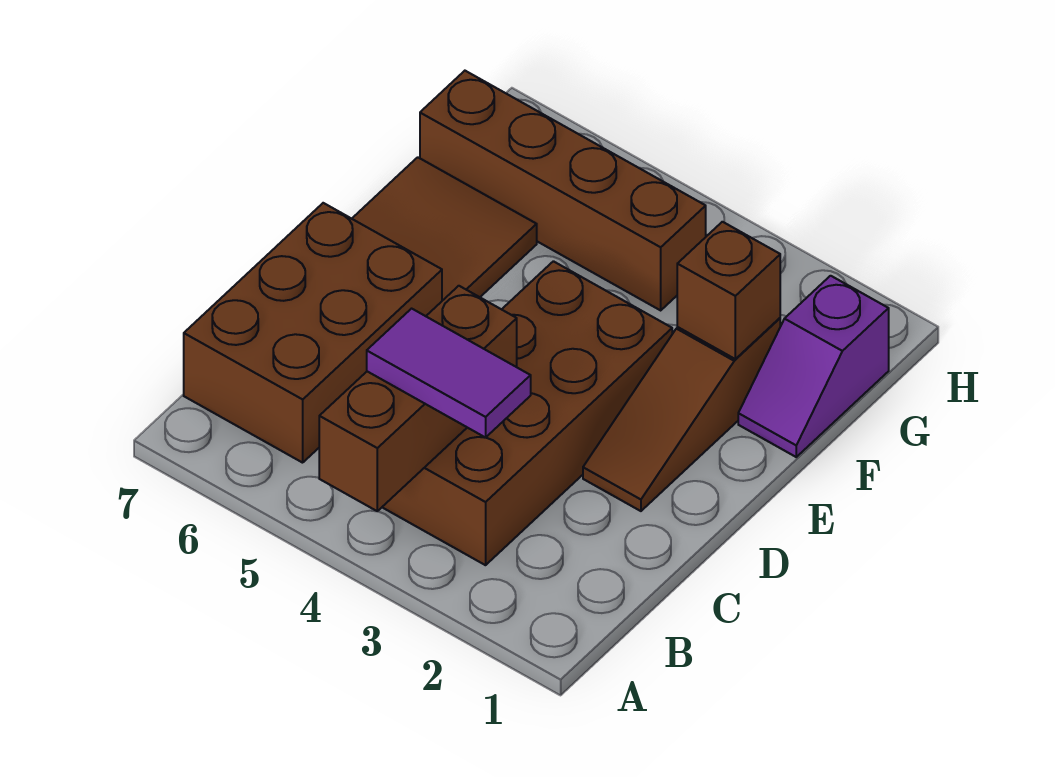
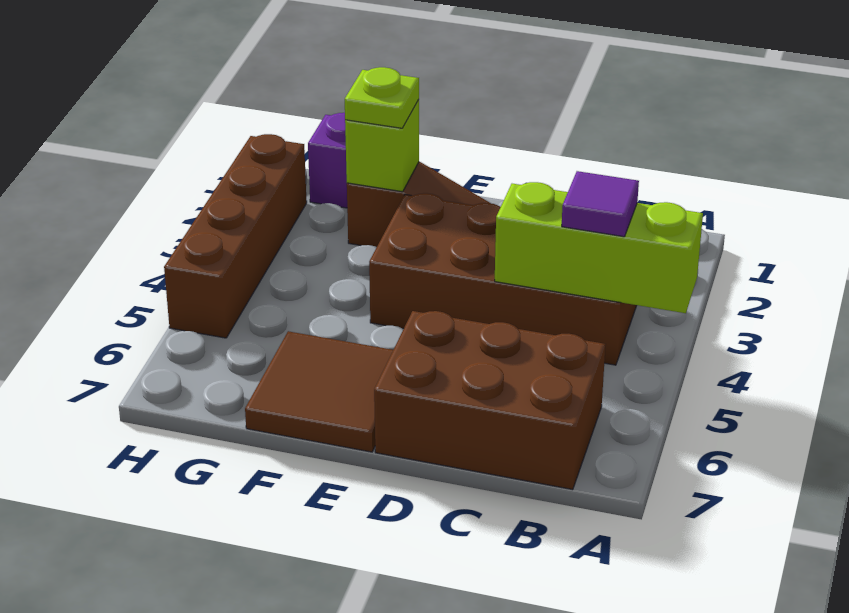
brown 1x3 brick [319,286,517,511] -> lime 1x3 brick [495,182,703,313]
purple 1x2 tile [367,309,531,438] -> purple 1x1 tile [562,171,639,237]
brown 1x1 brick [677,222,780,359] -> lime 1x1 brick [345,100,419,192]
none -> lime 1x1 plate [345,67,419,128]
brown 1x4 brick [420,71,706,310] -> brown 1x4 brick moved to [164,134,307,338]

